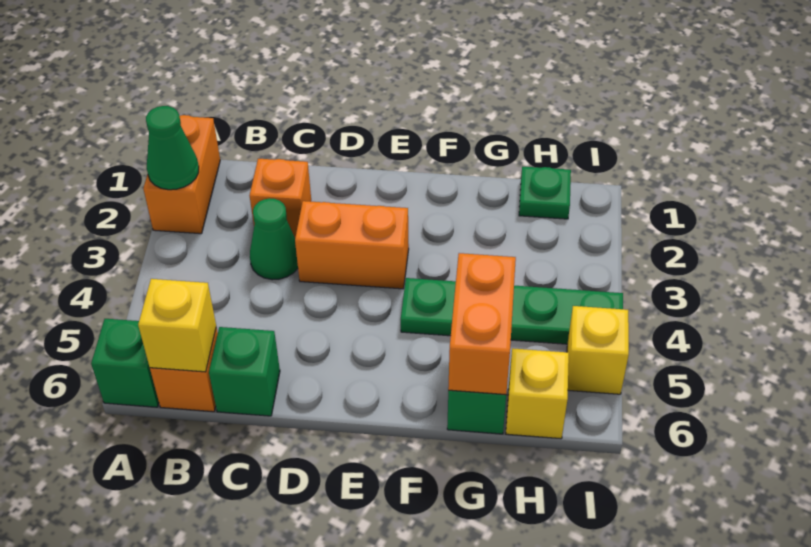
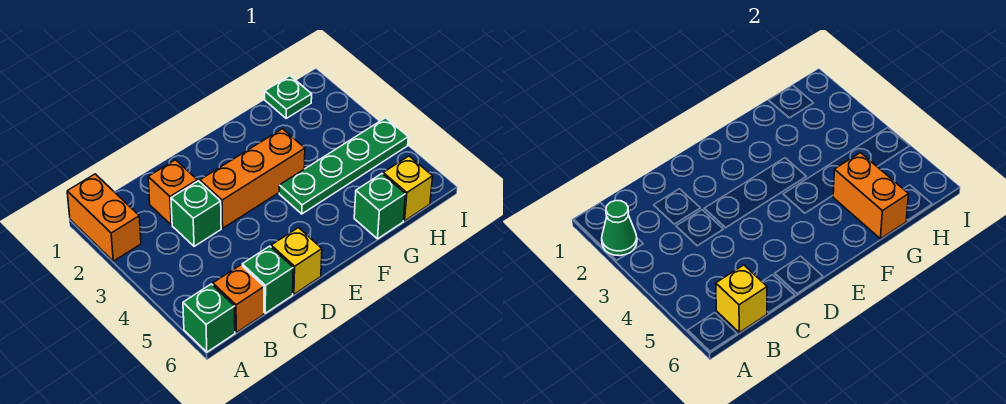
green 1x1 cone [250,198,298,280] -> green 1x1 brick [171,181,221,246]
orange 1x2 brick [295,201,409,289] -> orange 1x3 brick [200,129,305,228]
yellow 1x1 brick [567,306,629,394] -> yellow 1x1 brick moved to [271,228,322,294]

